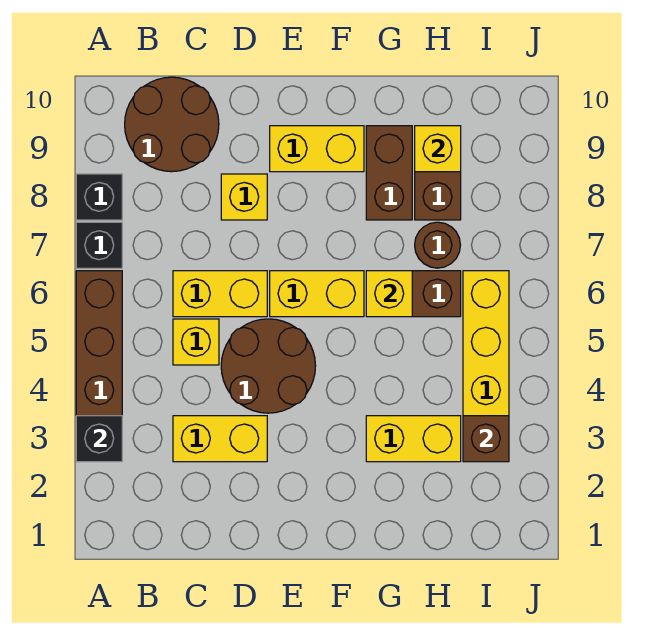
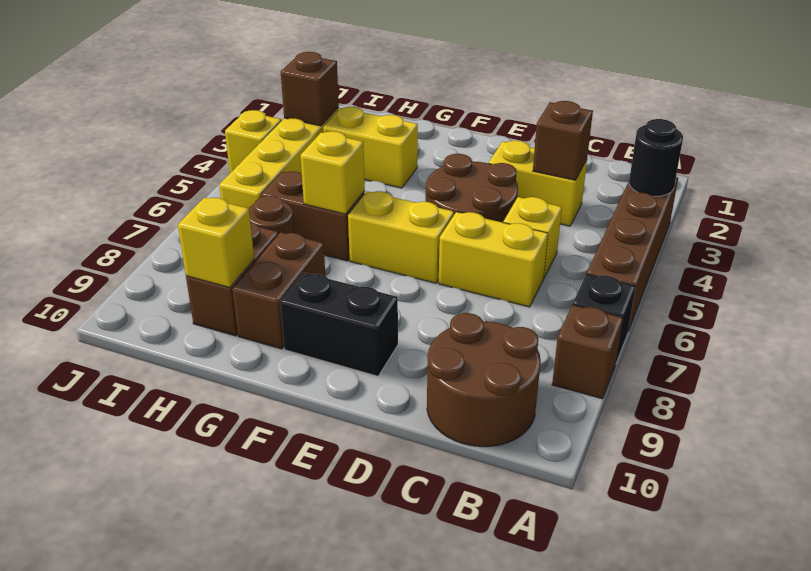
black 1x1 brick [76,416,122,462] -> black 1x1 round brick [629,119,683,196]
black 1x1 brick [76,174,122,220] -> brown 1x1 brick [552,305,623,399]
none -> brown 1x1 brick [533,101,593,180]
yellow 1x1 brick [221,174,267,220] -> yellow 1x1 brick moved to [225,110,282,173]
yellow 1x2 brick [270,126,364,172] -> black 1x2 brick [280,272,398,376]

